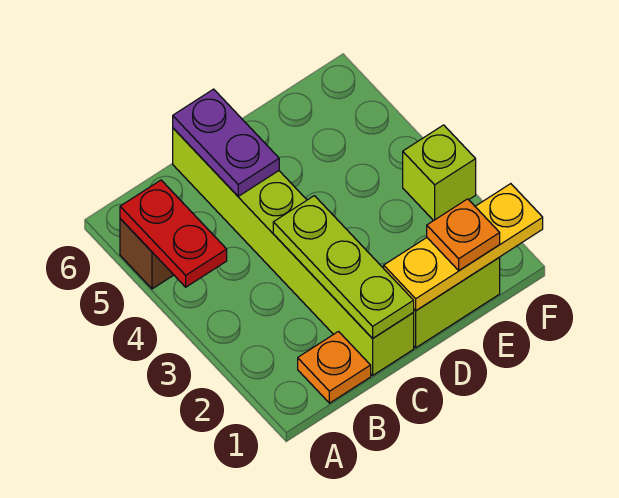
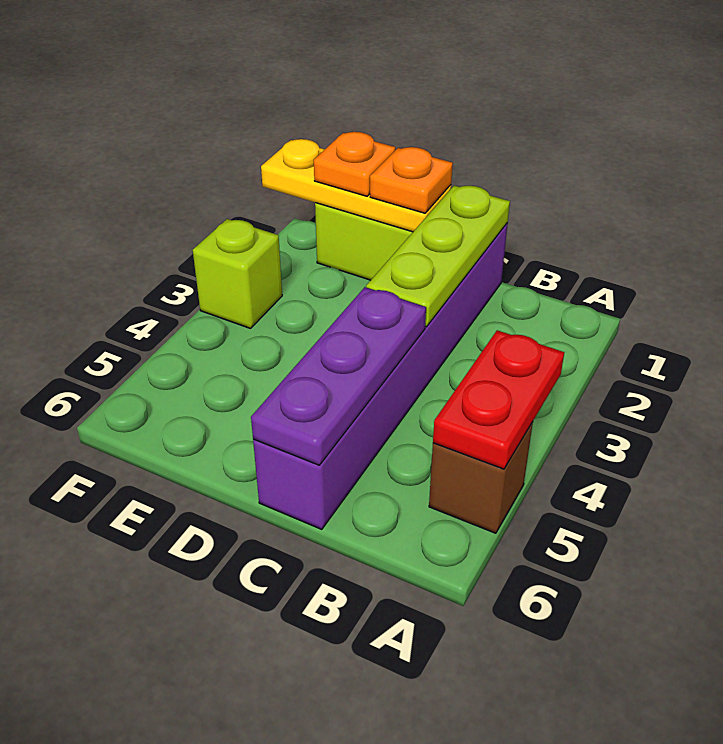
orange 1x1 plate [298,332,371,403] -> orange 1x1 plate moved to [370,147,453,213]
lime 1x6 brick [173,128,414,375] -> purple 1x6 brick [253,223,508,529]
purple 1x2 plate [173,89,279,196] -> purple 1x3 plate [251,287,426,465]

